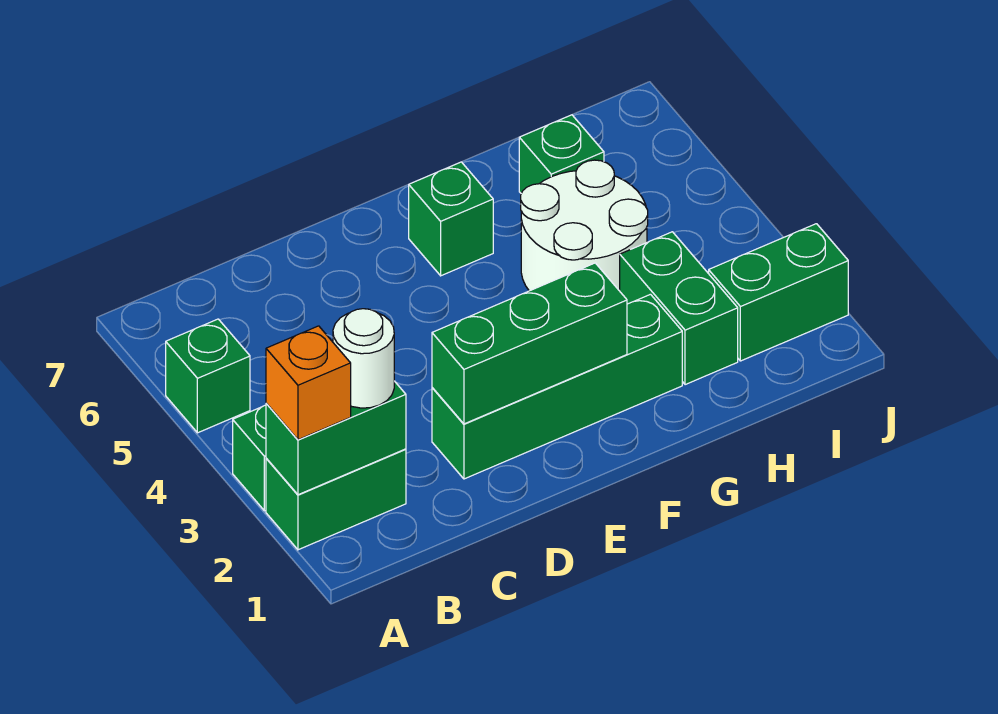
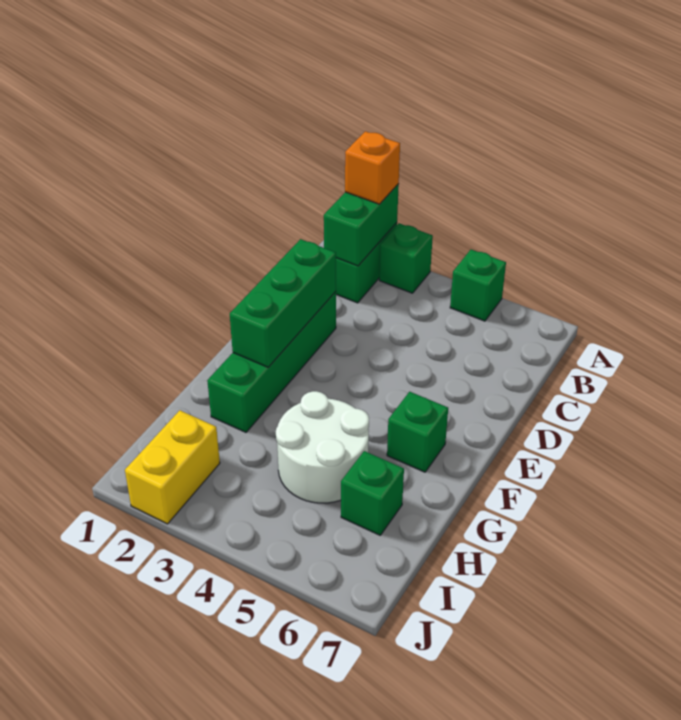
white 1x1 round brick [333,309,394,408] -> none
green 1x2 brick [620,232,738,385] -> none
green 1x2 brick [709,224,848,361] -> yellow 1x2 brick [125,410,220,524]

